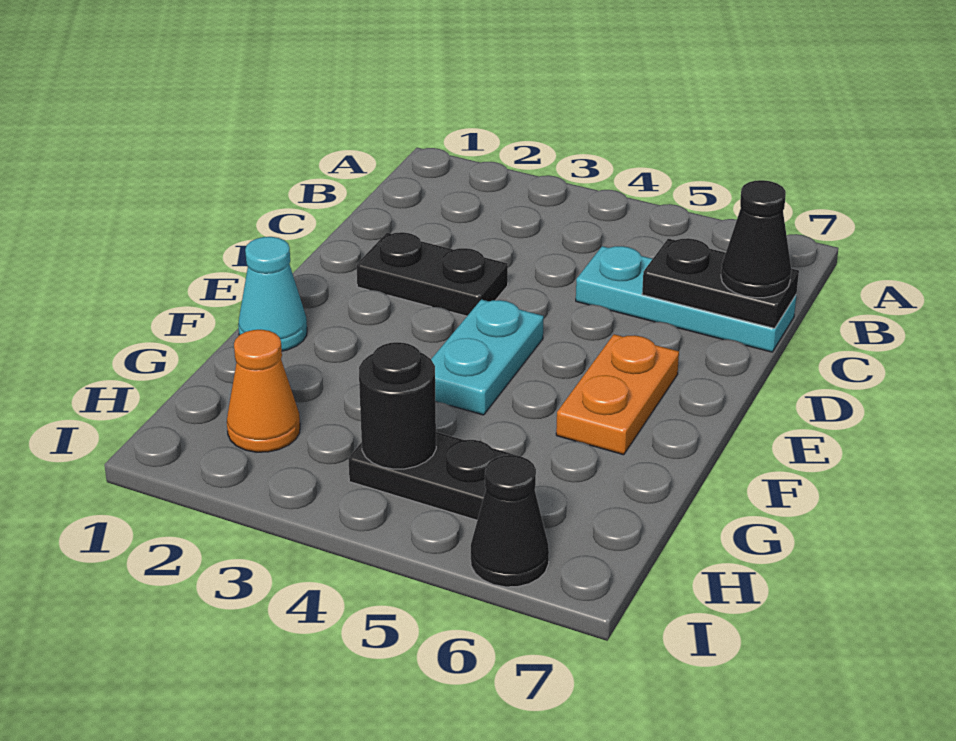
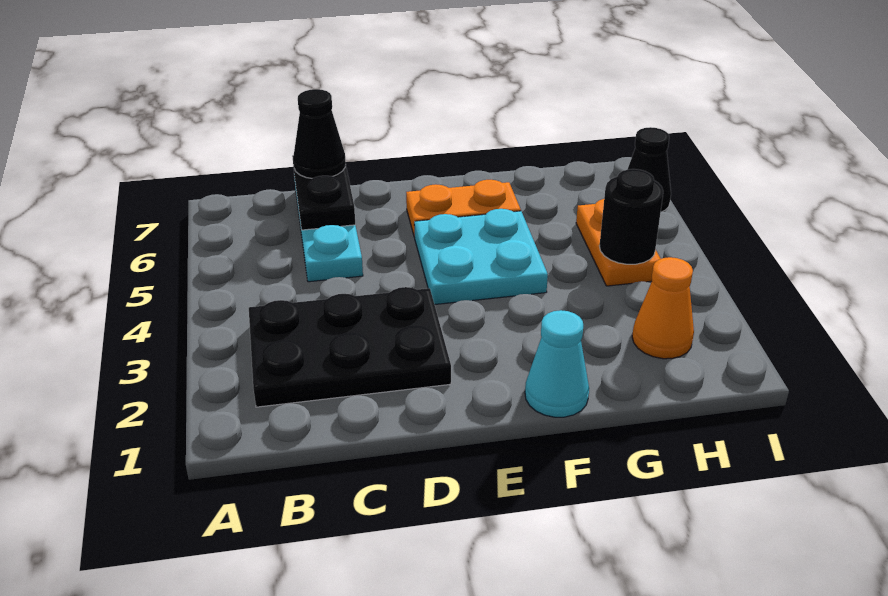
black 1x2 plate [356,232,508,316] -> black 2x3 plate [249,287,451,407]
cyan 1x2 plate [431,299,544,415] -> cyan 2x2 plate [414,209,548,305]
black 1x2 plate [348,432,518,520] -> orange 1x2 plate [576,199,661,286]

